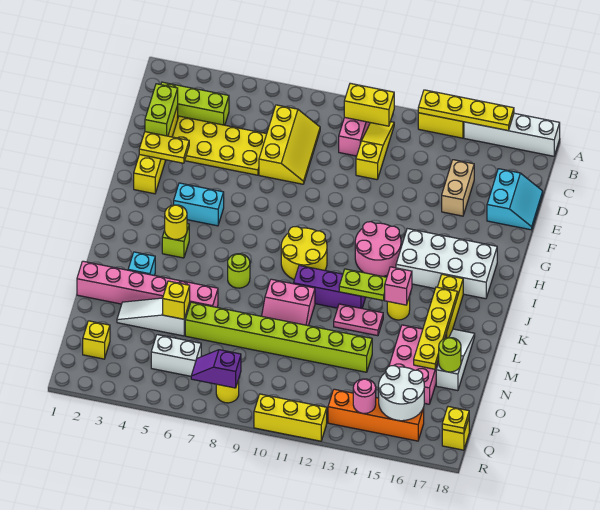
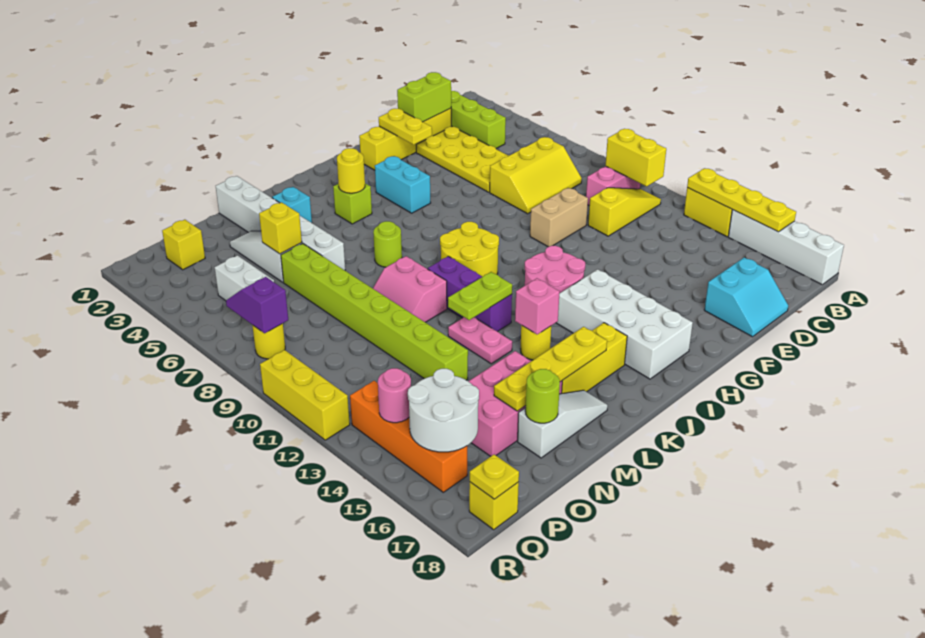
tan 1x2 brick [442,160,474,216] -> tan 1x2 brick moved to [530,188,588,247]
lime 1x2 plate [339,269,387,301] -> lime 1x2 plate turned to [448,272,512,320]
pink 1x6 brick [77,261,218,307] -> white 1x6 brick [216,176,345,270]

